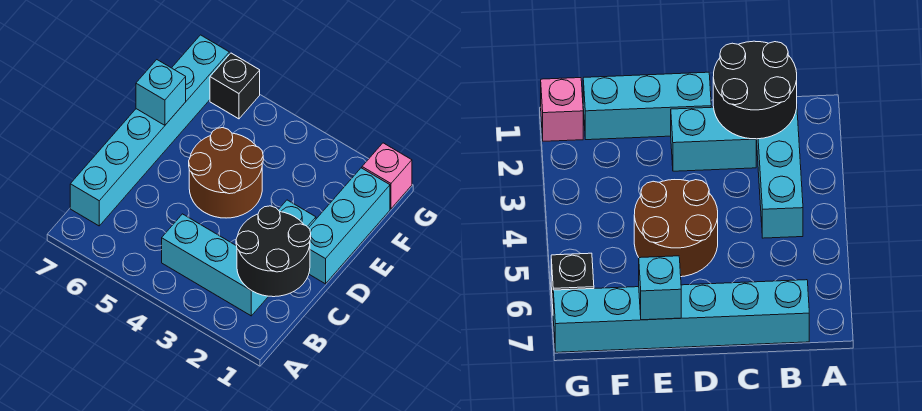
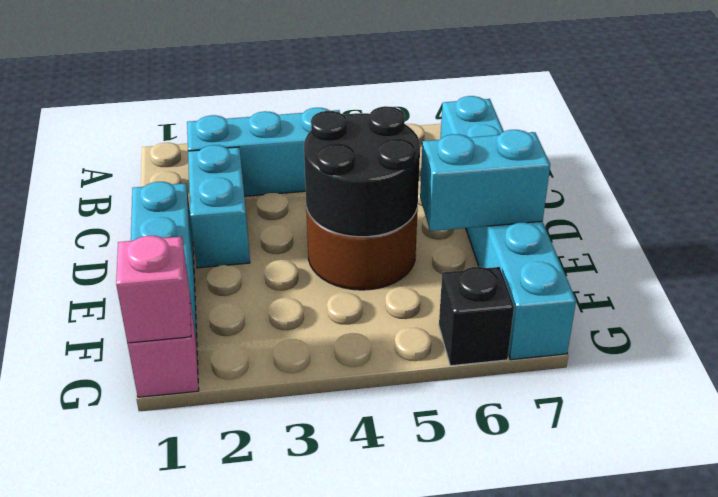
black 2x2 round brick [236,206,311,297] -> black 2x2 round brick moved to [304,106,420,237]
cyan 1x1 brick [136,60,186,125] -> cyan 1x2 brick [420,130,550,231]
none -> pink 1x1 brick [116,236,191,343]

